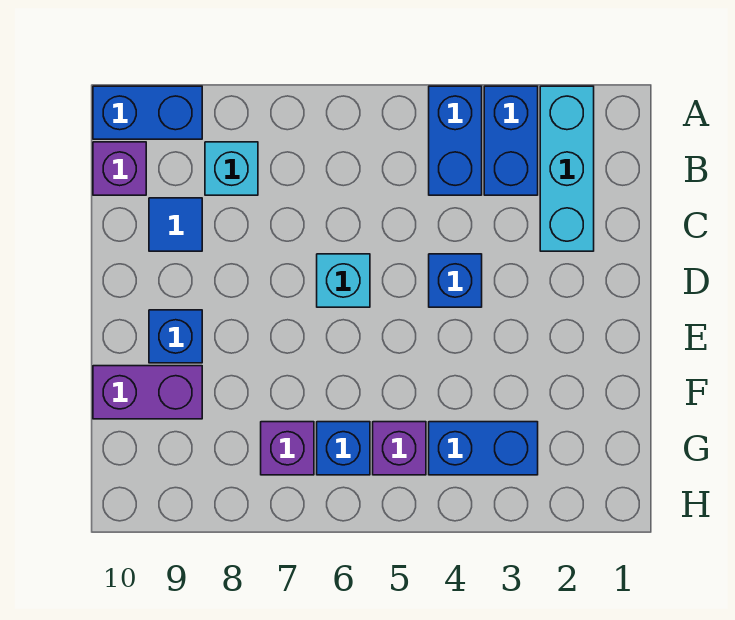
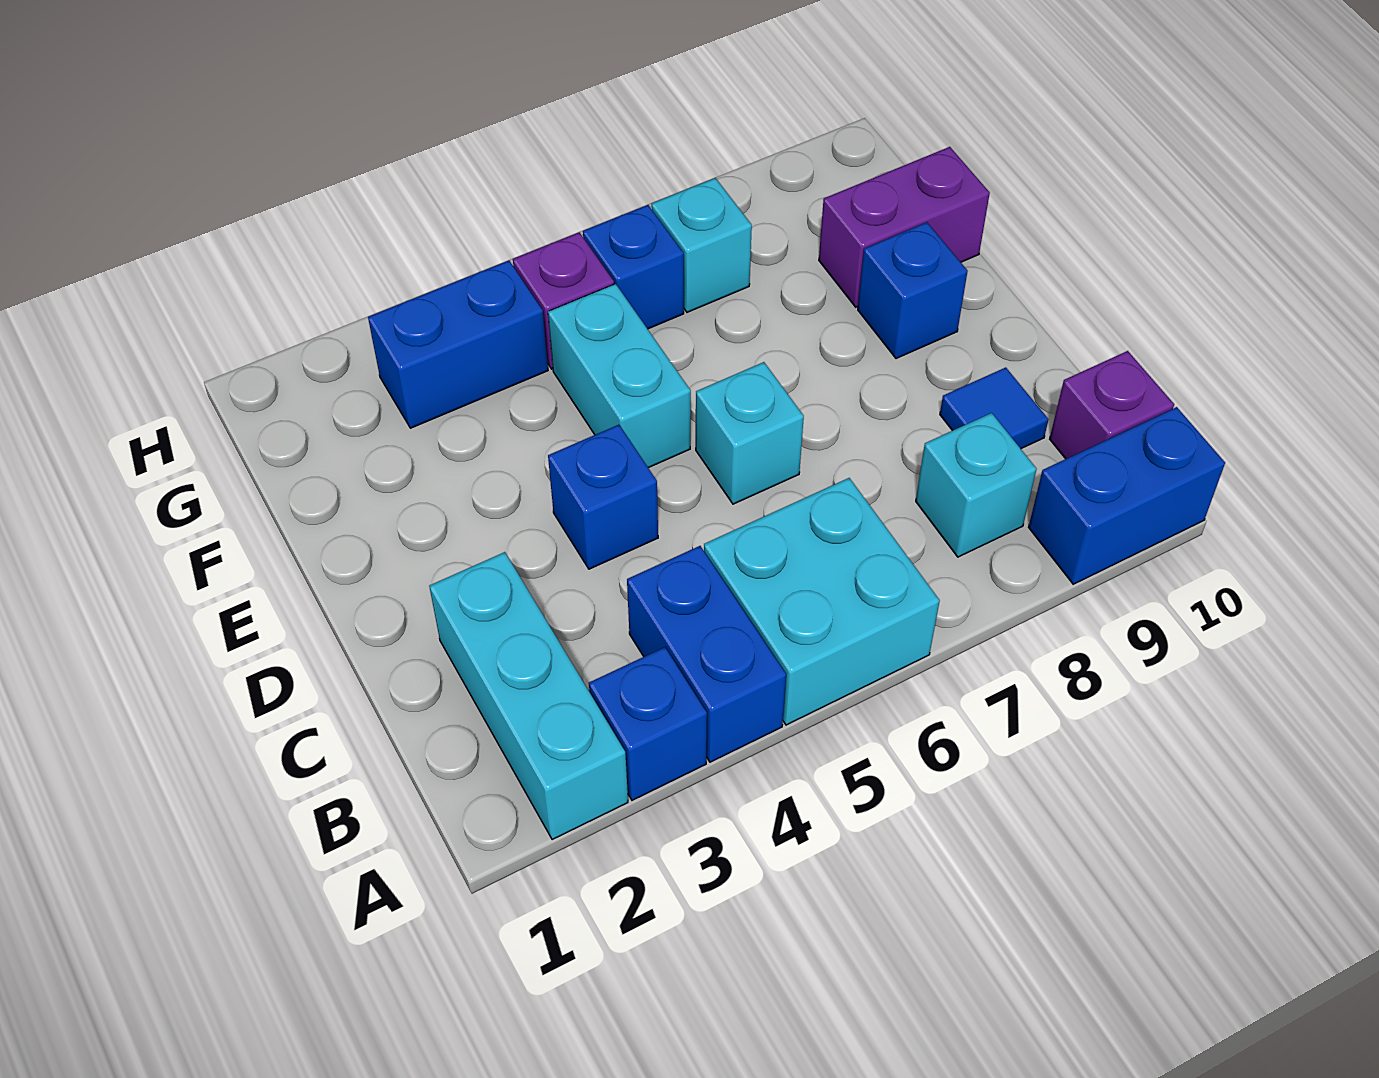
blue 1x2 brick [484,86,538,195] -> blue 1x1 brick [589,647,707,800]
none -> cyan 2x2 brick [704,478,940,725]
none -> cyan 1x2 brick [548,284,691,468]
purple 1x1 brick [261,422,314,475] -> cyan 1x1 brick [652,178,752,312]

